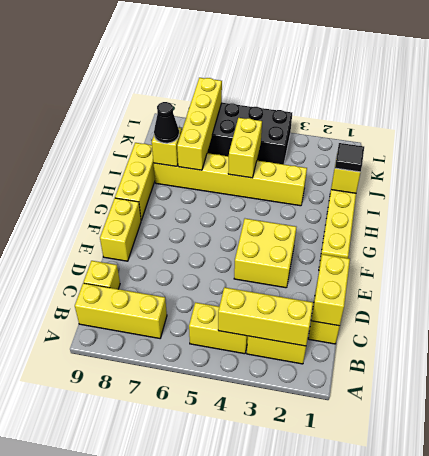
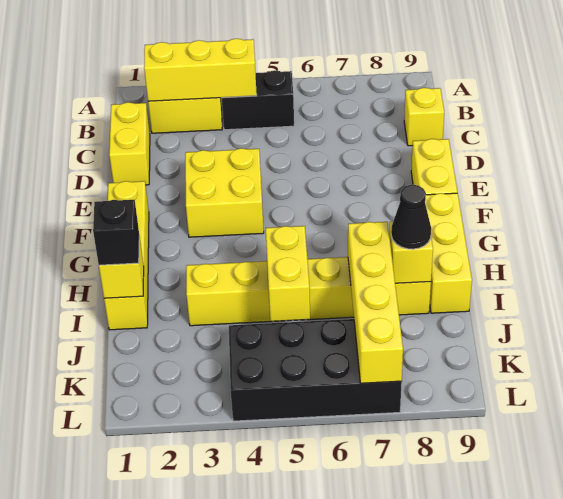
yellow 1x2 brick [189,302,248,354] -> black 1x2 brick [222,70,294,130]
yellow 1x3 brick [75,283,167,338] -> none
yellow 1x2 brick [312,254,350,326] -> none
black 1x1 tile [335,143,364,172] -> black 1x1 brick [93,200,139,265]

